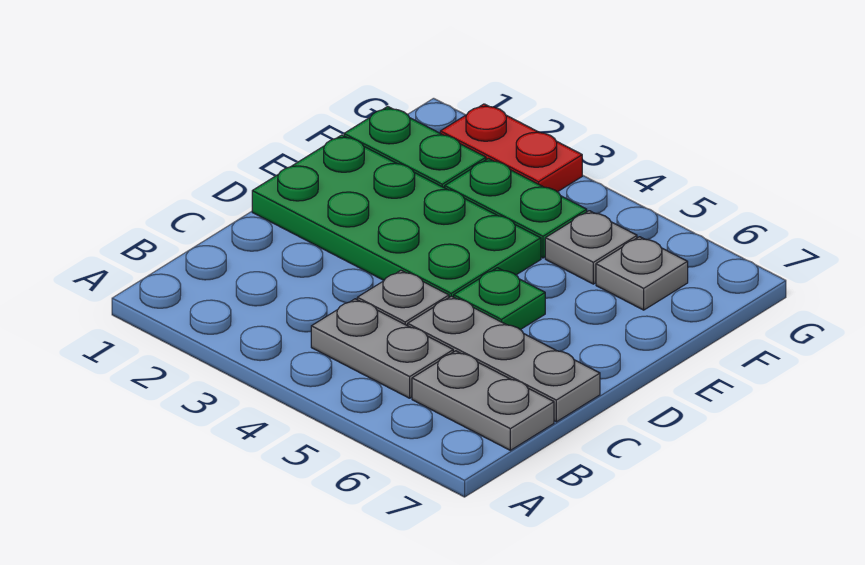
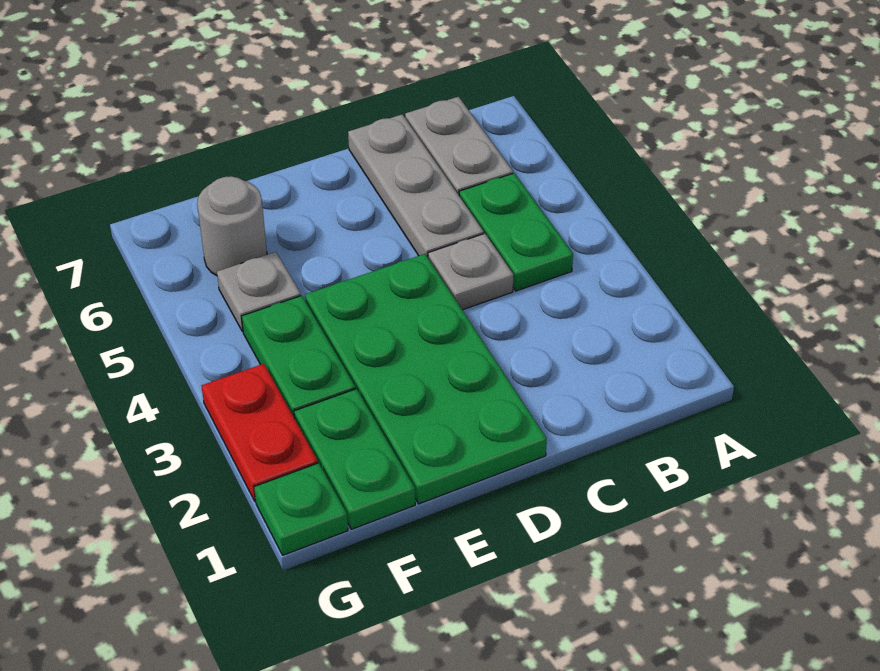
grey 1x2 plate [311,299,453,398] -> green 1x2 plate [459,173,573,291]
green 1x1 plate [454,268,545,330] -> green 1x1 plate moved to [254,463,348,555]
grey 1x1 plate [596,237,688,310] -> grey 1x1 round brick [197,176,267,276]

